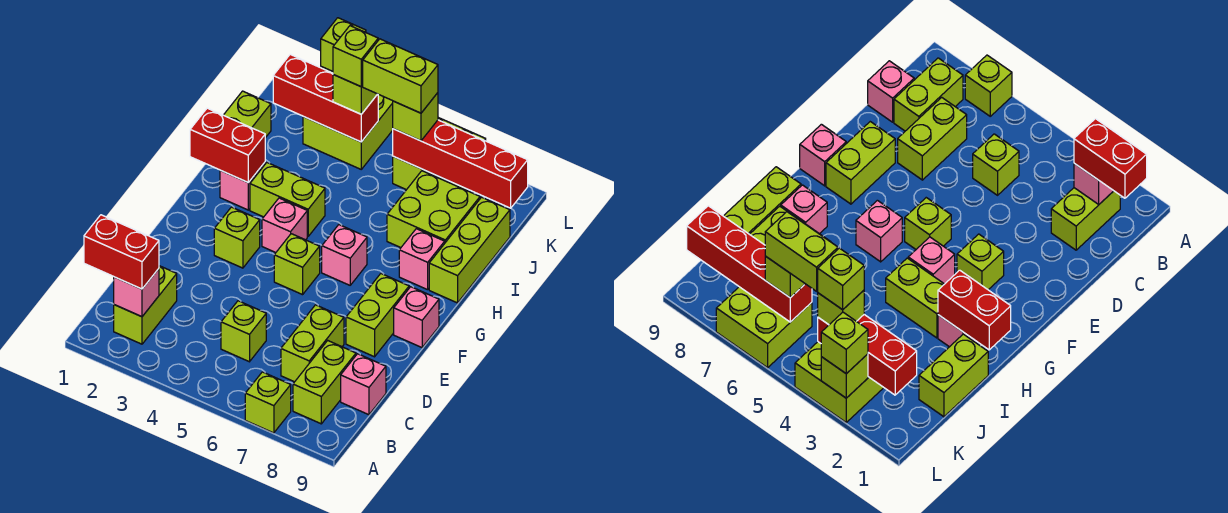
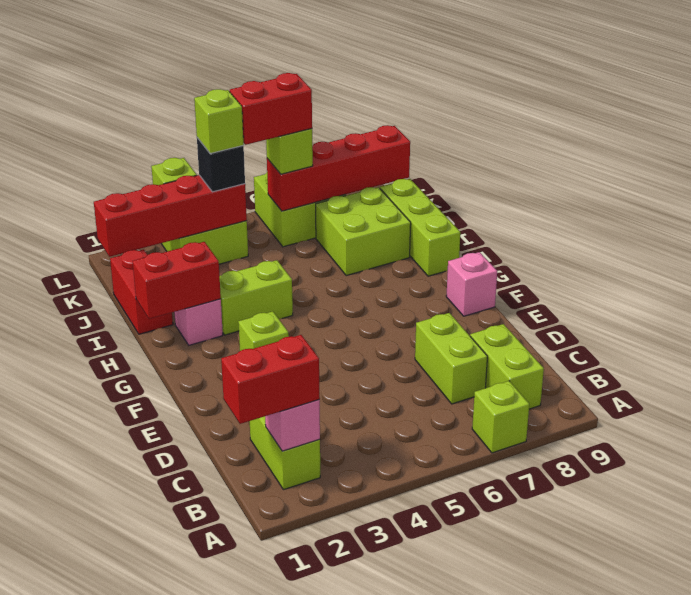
lime 1x1 brick [221,301,266,362] -> none
pink 1x1 brick [341,354,386,415] -> none
lime 1x2 brick [346,274,409,357] -> none
lime 1x1 brick [274,234,320,295] -> none
pink 1x1 brick [262,198,307,253] -> none
pink 1x1 brick [322,225,367,285] -> none
pink 1x1 brick [399,229,445,290] -> none
lime 1x2 brick [224,91,271,138] -> red 1x2 brick [110,249,173,334]
red 1x3 brick [273,54,378,142] -> red 1x4 brick [94,175,247,257]
lime 1x1 brick [333,75,377,114] -> black 1x1 brick [197,138,245,192]
lime 1x2 brick [362,39,438,113] -> red 1x2 brick [230,73,312,145]
lime 1x1 brick [321,18,366,72] -> none

